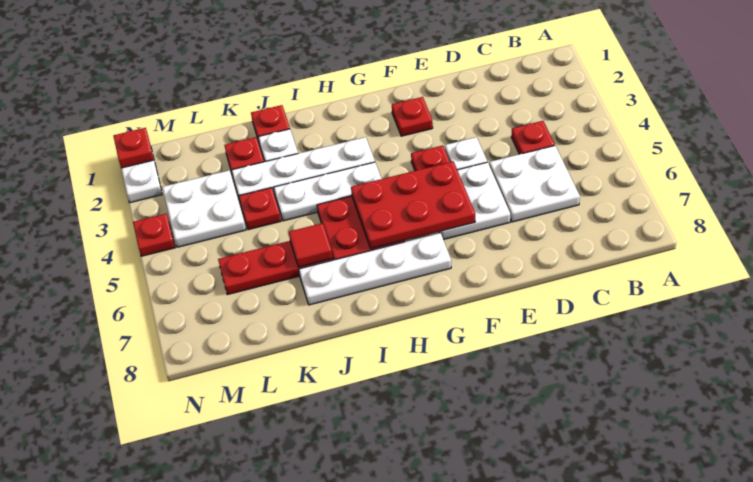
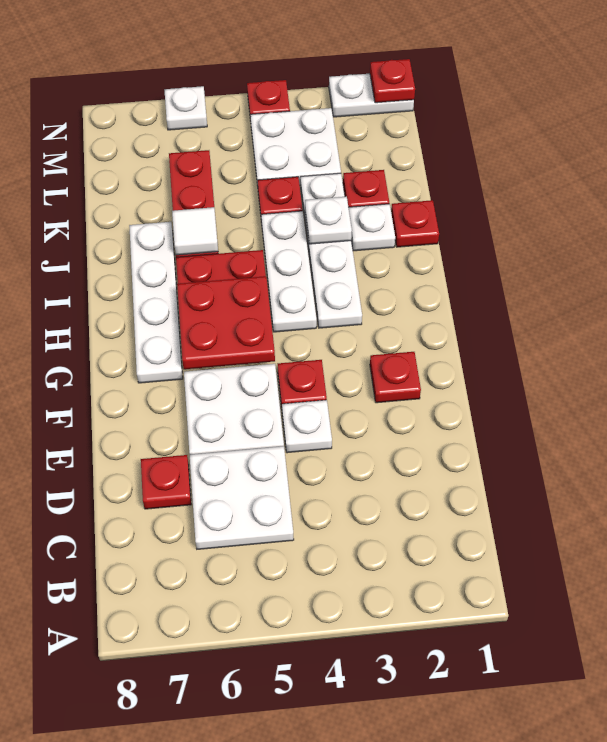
red 1x1 plate [511,121,555,154] -> red 1x1 plate moved to [141,455,191,509]
red 2x3 plate [351,162,475,249] -> red 2x2 plate [177,276,275,369]
none -> white 1x1 plate [305,197,352,244]
red 1x1 tile [289,223,333,267] -> white 1x1 tile [172,207,218,255]
none -> white 1x1 plate [165,86,207,130]

